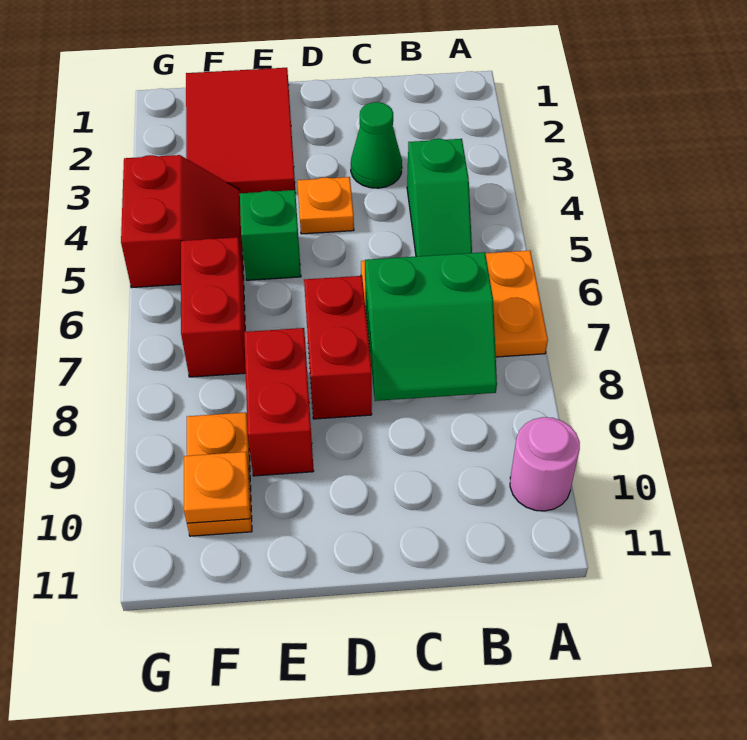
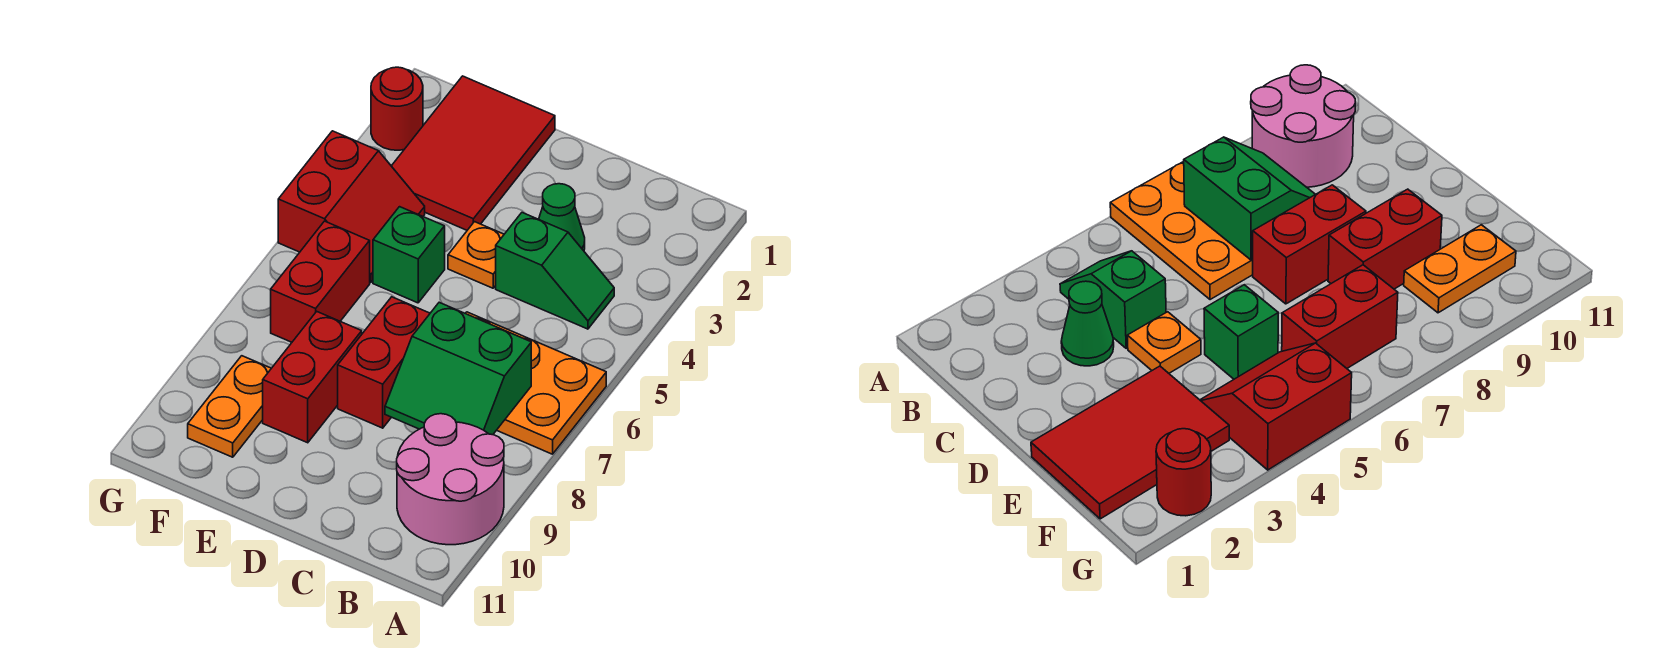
pink 1x1 round brick [510,417,580,511] -> pink 2x2 round brick [397,414,504,545]
green 1x2 slope [407,139,472,256] -> green 1x2 slope turned to [496,213,614,329]
orange 1x1 plate [184,452,250,523] -> none
none -> red 1x1 round brick [371,67,423,150]

